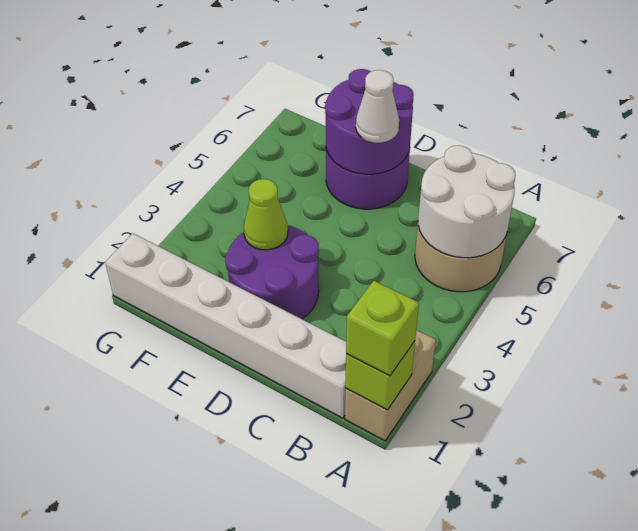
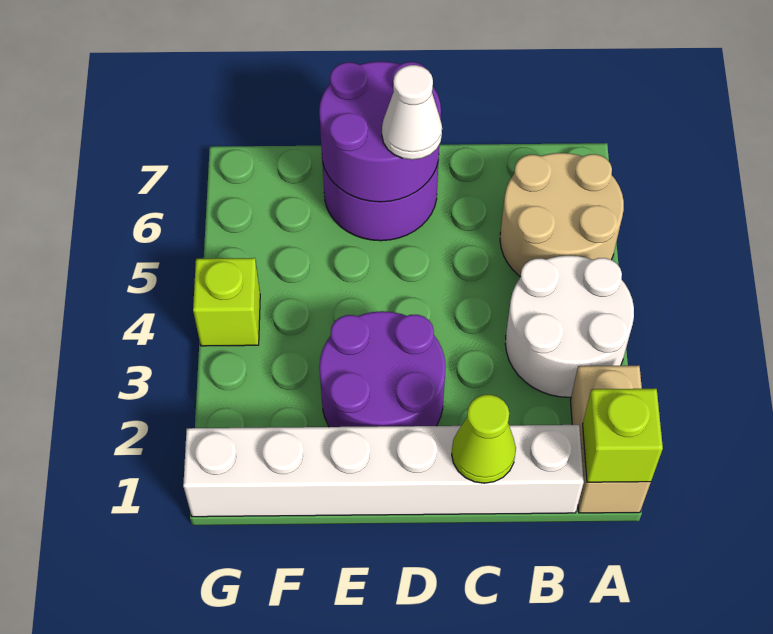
lime 1x1 brick [346,281,419,376] -> lime 1x1 brick moved to [193,258,260,346]
white 2x2 round brick [418,145,515,258] -> white 2x2 round brick moved to [505,256,634,397]
lime 1x1 cone [244,179,288,250] -> lime 1x1 cone moved to [452,395,516,483]

